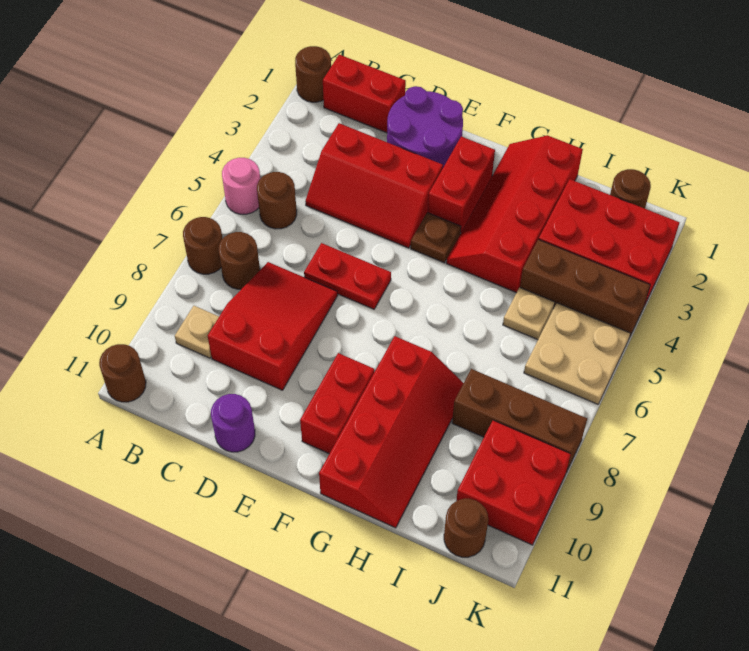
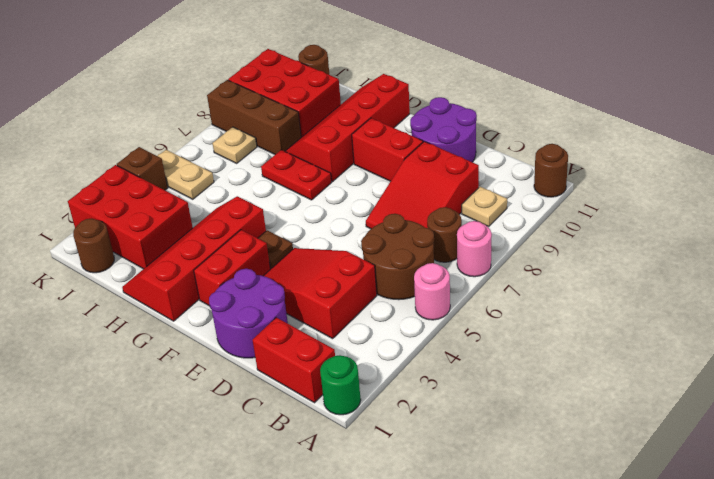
brown 1x1 round brick [295,46,331,102] -> green 1x1 round brick [320,355,361,415]
brown 1x1 round brick [183,217,223,274] -> pink 1x1 round brick [457,221,492,277]
brown 1x1 round brick [257,172,297,229] -> brown 2x2 round brick [361,214,434,300]
red 2x3 slope [305,123,443,248] -> red 2x3 slope turned to [264,248,377,339]
red 1x2 plate [304,243,391,309] -> red 1x2 plate moved to [261,150,332,200]
purple 1x1 round brick [211,394,255,452] -> purple 2x2 round brick [410,97,477,162]
red 1x2 brick [300,353,374,454] -> red 1x2 brick turned to [352,118,423,181]
red 2x4 slope [446,135,583,293] -> red 2x4 slope turned to [122,196,266,321]
brown 1x3 brick [520,239,650,338] -> brown 1x1 brick [117,147,168,190]
tan 1x1 plate [503,288,555,340] -> tan 1x1 plate moved to [213,127,257,163]
tan 2x2 plate [524,303,630,404] -> tan 1x2 plate [158,150,214,199]
red 2x2 brick [456,420,571,545] -> red 2x3 brick [228,49,341,137]

